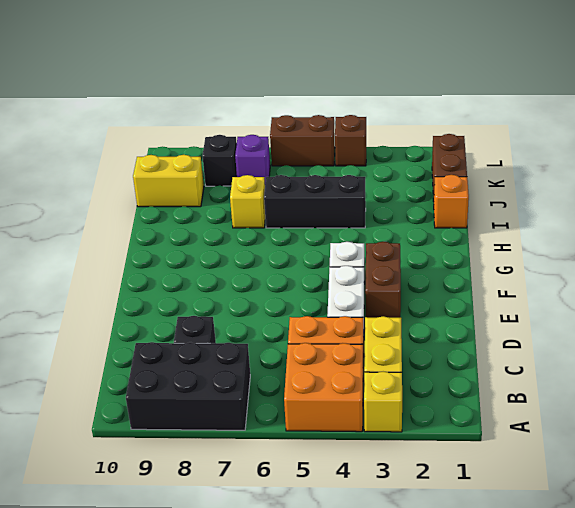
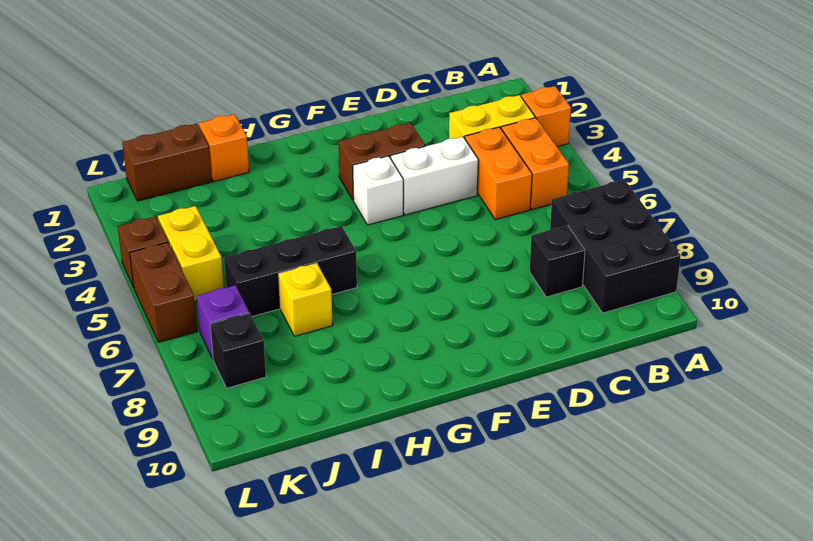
yellow 1x1 brick [364,372,402,432] -> orange 1x1 brick [521,86,571,146]
orange 2x2 brick [284,343,363,432] -> orange 1x2 brick [501,118,569,210]
black 1x3 brick [264,175,366,228] -> black 1x3 brick turned to [224,226,357,317]
yellow 1x2 brick [133,155,204,207] -> yellow 1x2 brick moved to [158,206,224,302]

